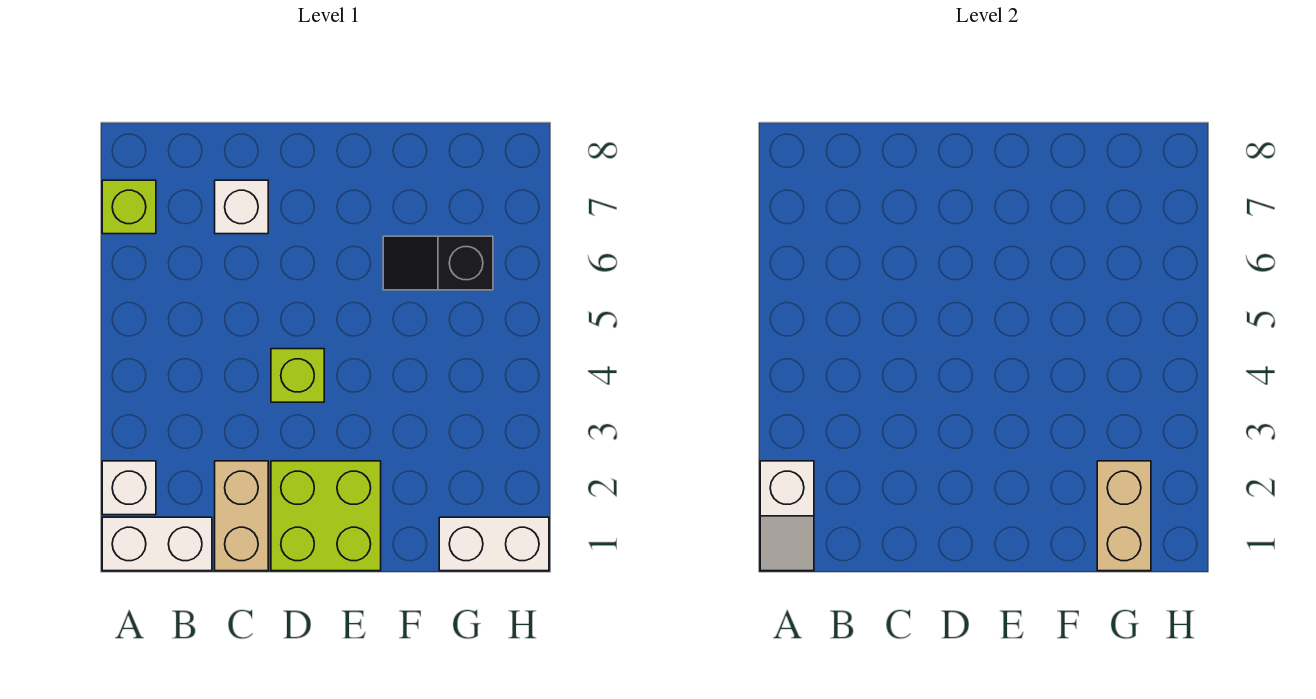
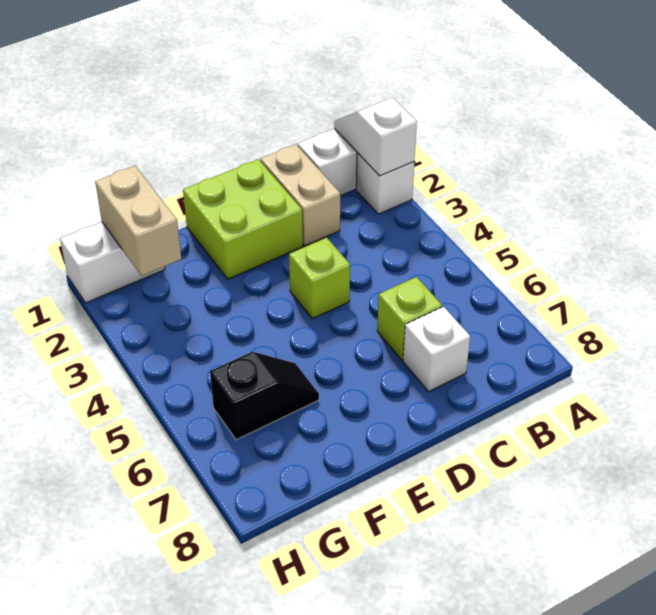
lime 1x1 brick [102,180,156,234] -> lime 1x1 brick moved to [377,277,442,360]

